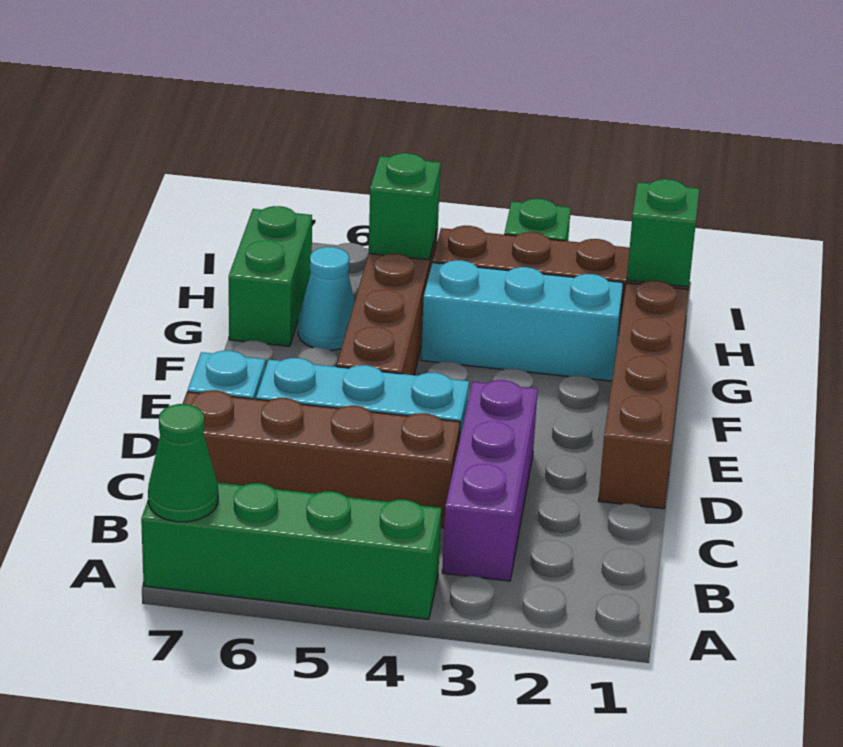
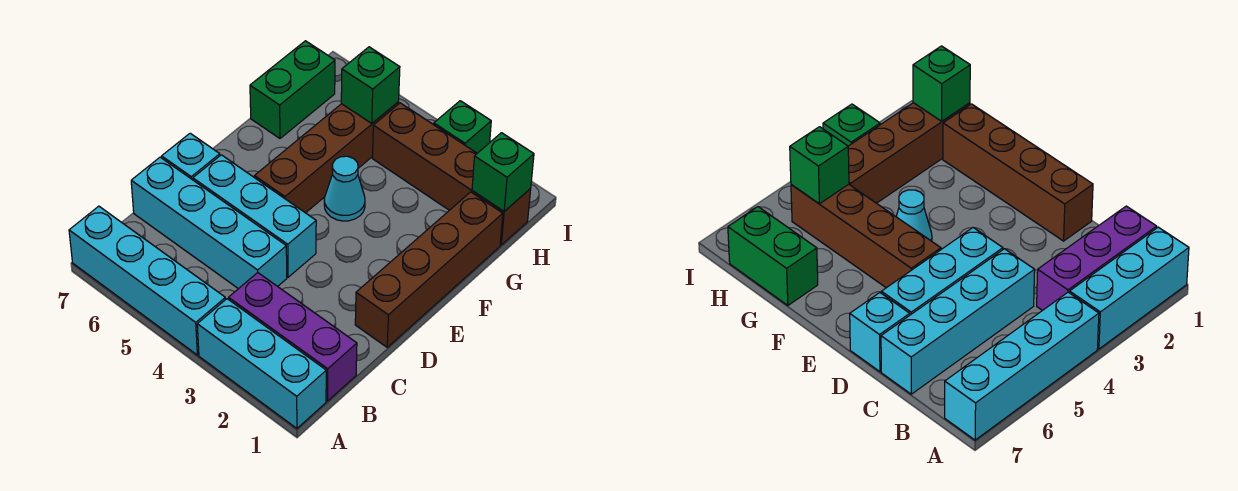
green 1x4 brick [141,483,441,619] -> cyan 1x4 brick [69,206,226,355]
green 1x1 cone [148,404,218,522] -> none
purple 1x3 brick [442,380,538,581] -> purple 1x3 brick turned to [229,273,357,401]
brown 1x4 brick [183,390,460,528] -> cyan 1x4 brick [131,157,287,289]
cyan 1x3 brick [421,260,623,381] -> cyan 1x3 brick moved to [197,299,326,428]
cyan 1x1 cone [298,247,355,350] -> cyan 1x1 cone moved to [324,156,365,221]

